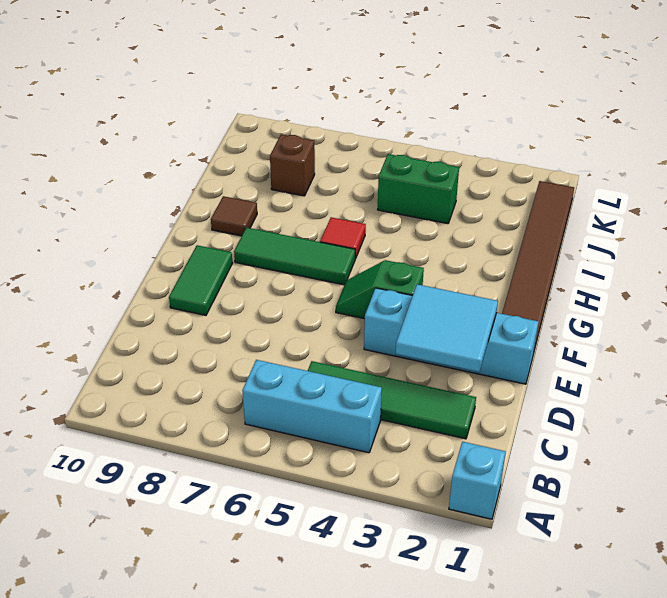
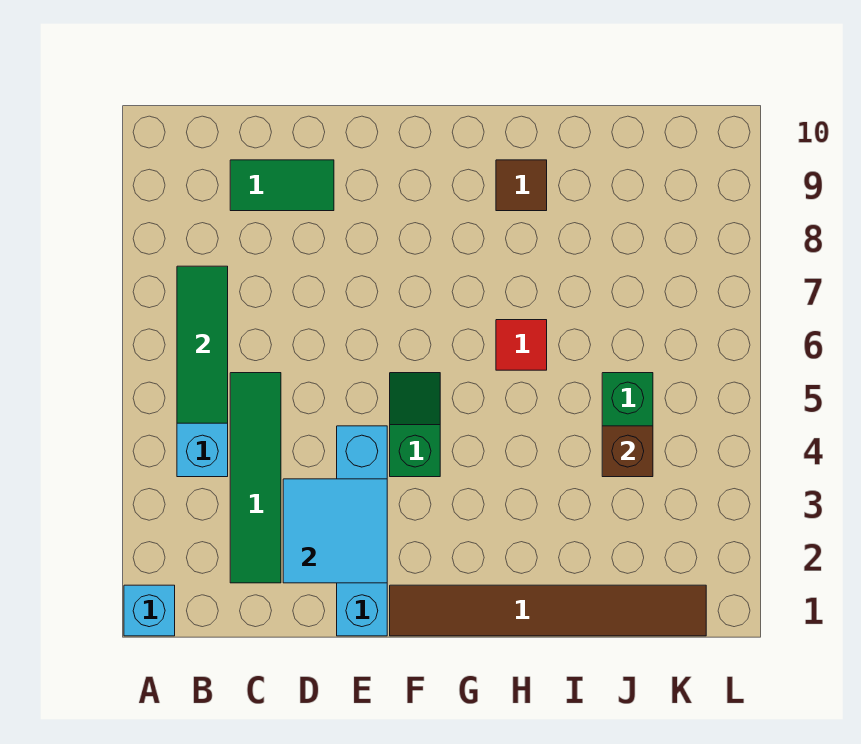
green 1x2 tile [169,245,232,315] -> green 1x2 tile moved to [230,160,334,211]
green 1x3 tile [234,228,355,285] -> green 1x3 tile moved to [177,266,228,423]
brown 1x1 brick [270,134,315,196] -> brown 1x1 brick moved to [602,426,653,477]

